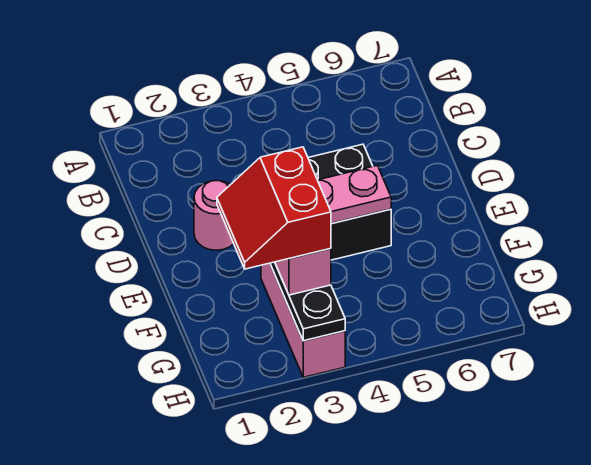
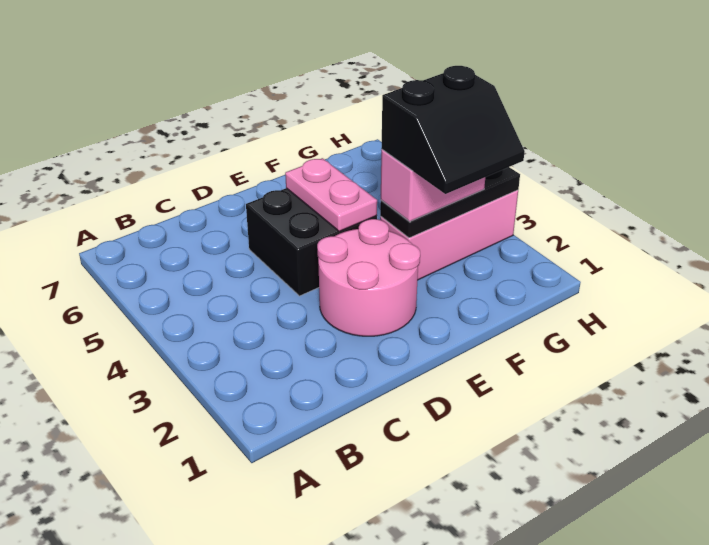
pink 1x1 round brick [194,181,234,250] -> pink 2x2 round brick [317,219,420,336]
red 2x2 slope [217,147,331,269] -> black 2x2 slope [381,66,525,194]

